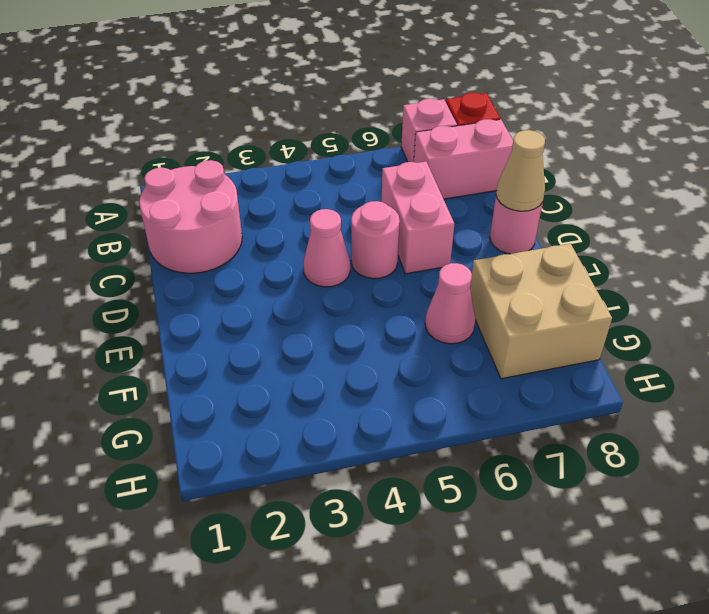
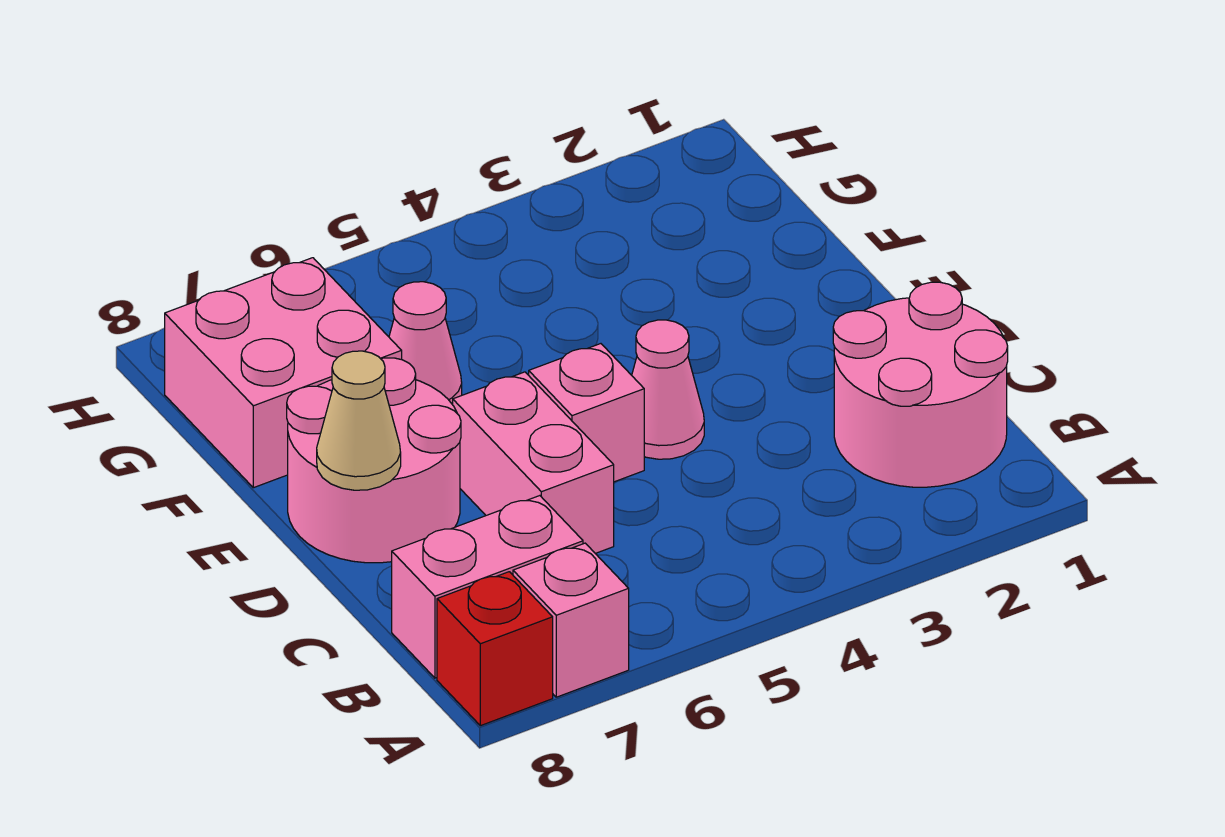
pink 1x1 round brick [351,201,400,279] -> pink 1x1 brick [529,344,644,482]
pink 1x1 round brick [490,196,543,254] -> pink 2x2 round brick [287,358,461,563]
tan 2x2 brick [470,244,612,379] -> pink 2x2 brick [165,258,402,488]

